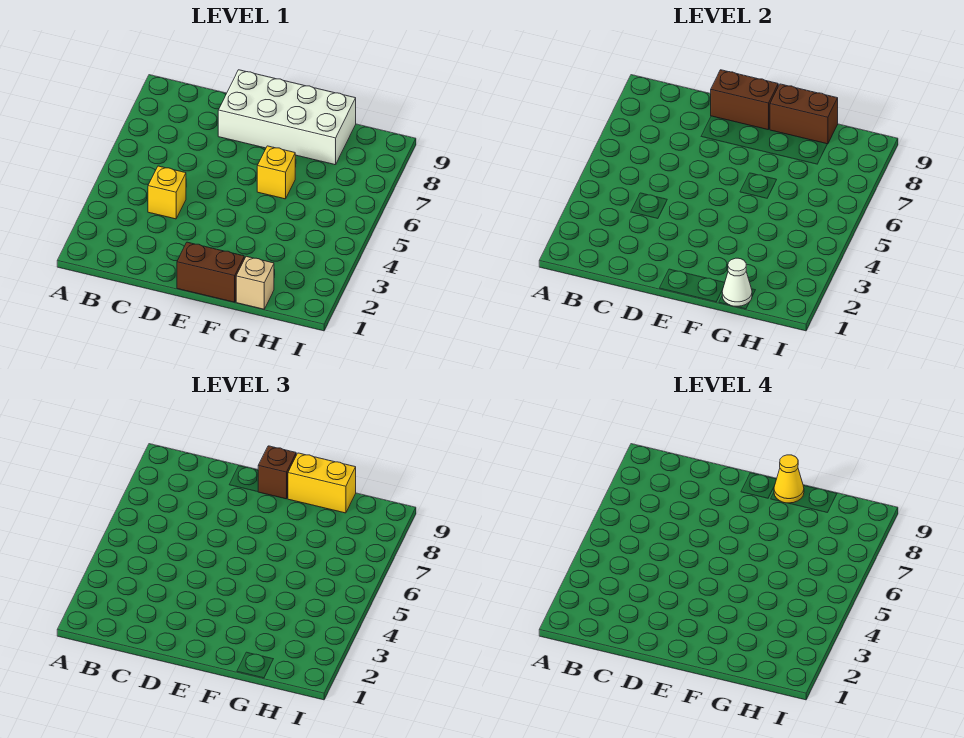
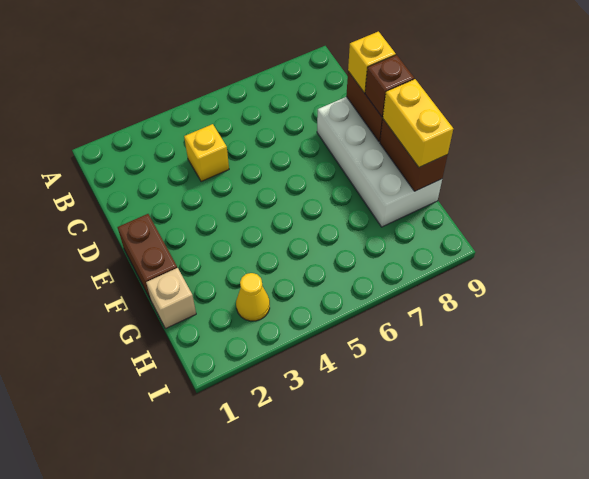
yellow 1x1 brick [257,146,295,199] -> yellow 1x1 brick moved to [348,32,396,93]
yellow 1x1 cone [774,455,804,503] -> yellow 1x1 cone moved to [236,273,270,321]
white 1x1 cone [722,258,752,306] -> none

